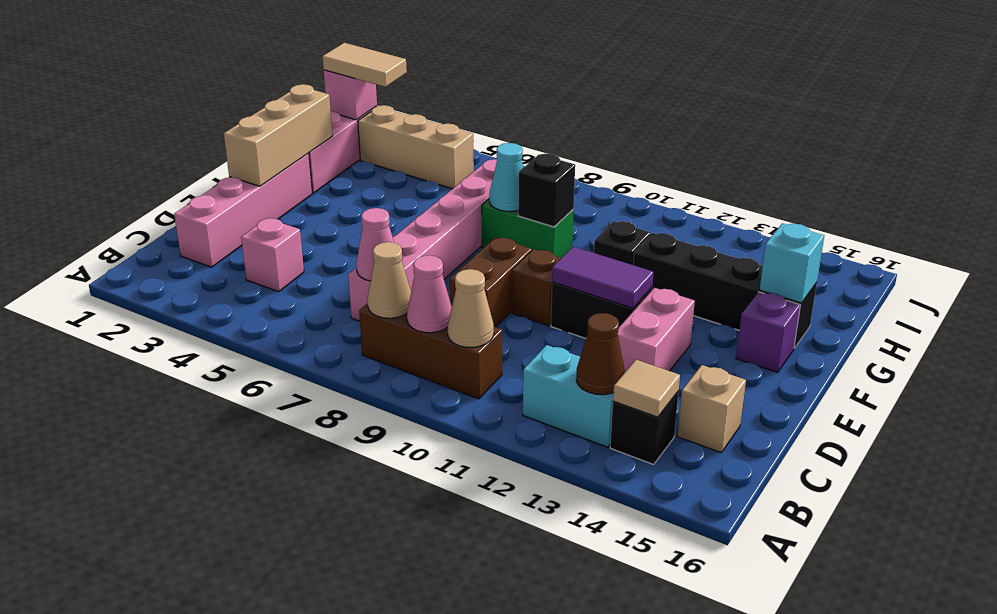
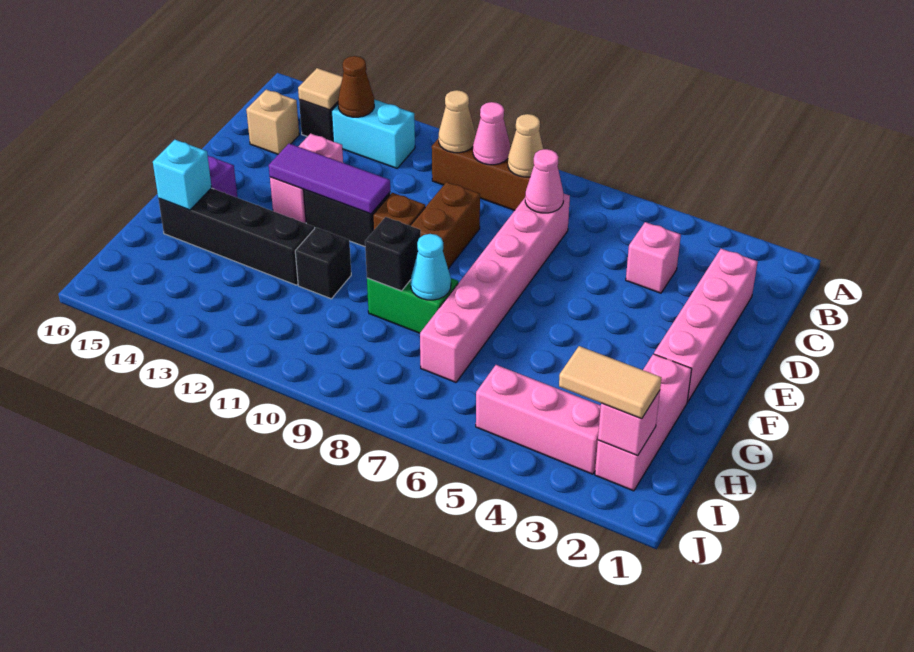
tan 1x3 brick [224,84,332,186] -> none
purple 1x2 tile [552,247,653,308] -> purple 1x3 tile [269,144,390,214]
tan 1x3 brick [358,105,474,189] -> pink 1x3 brick [476,365,601,474]

